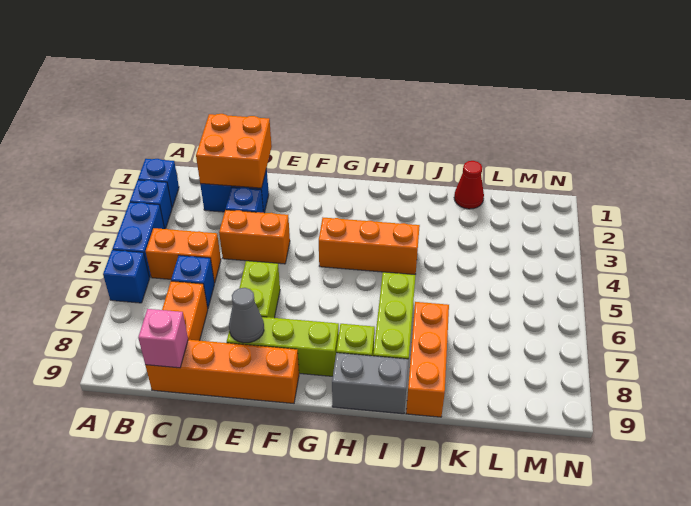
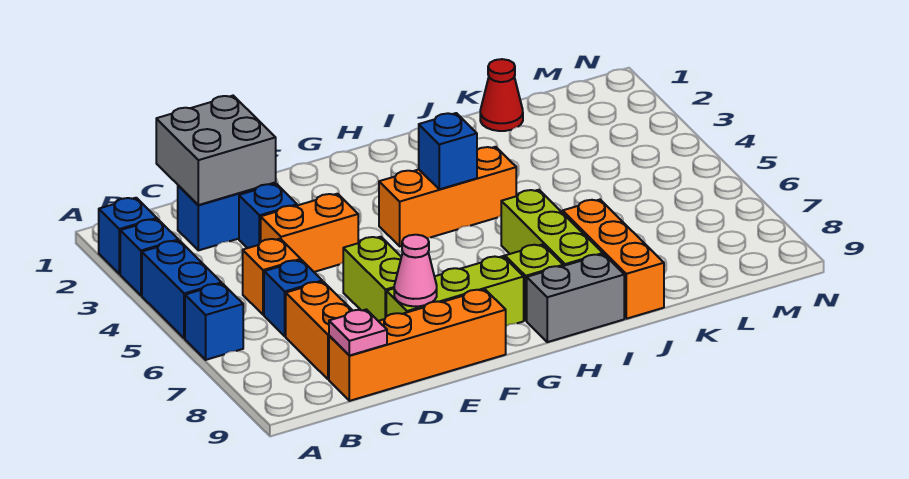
orange 1x2 brick [146,228,221,283] -> orange 1x1 brick [243,239,301,315]
orange 2x2 brick [196,114,272,188] -> grey 2x2 brick [156,96,276,205]
pink 1x1 brick [138,309,188,368] -> pink 1x1 plate [329,309,387,356]
grey 1x1 cone [229,288,264,343] -> pink 1x1 cone [394,235,437,306]
none -> blue 1x1 brick [419,113,477,189]

